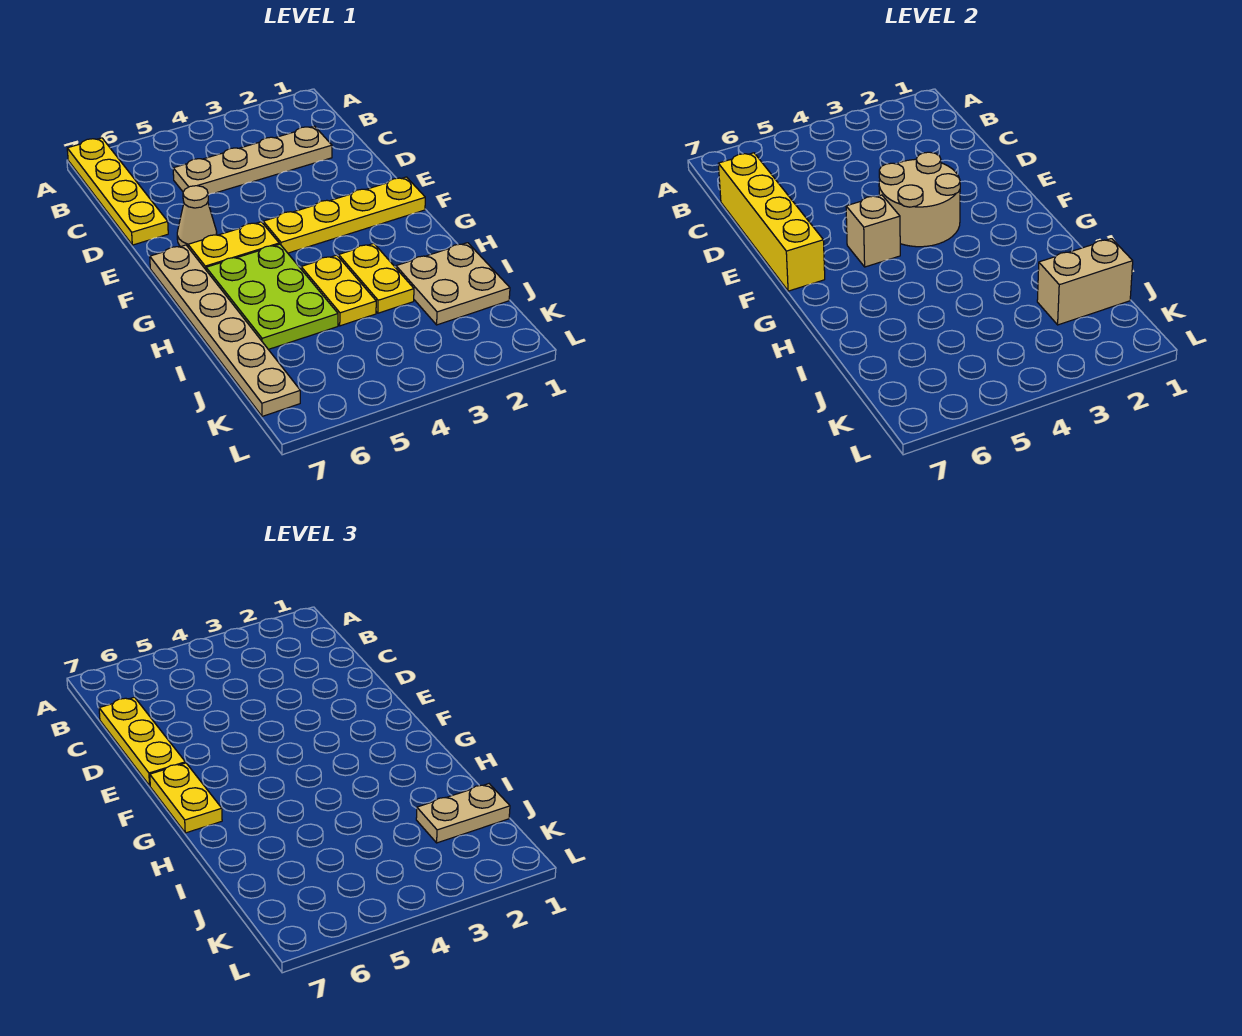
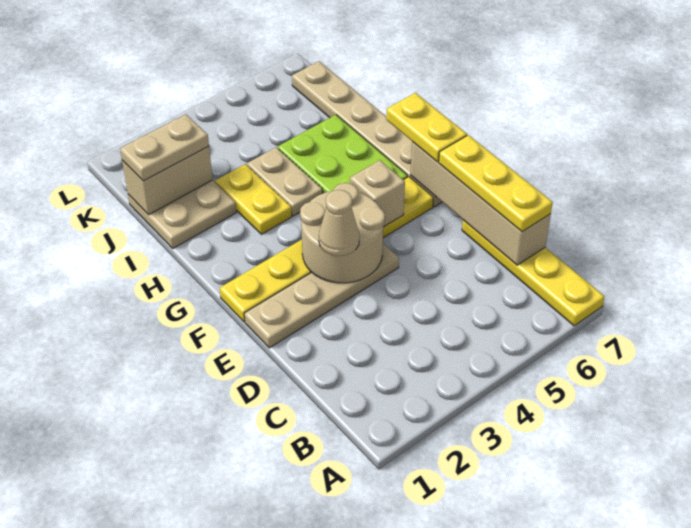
tan 1x4 plate [173,126,332,195] -> tan 1x4 plate moved to [244,244,399,348]
yellow 1x4 brick [718,153,825,291] -> tan 1x4 brick [411,142,551,265]
tan 1x1 cone [177,186,217,247] -> tan 1x1 cone moved to [319,190,360,256]
yellow 1x2 plate [301,255,376,326] -> tan 1x2 plate [247,147,323,216]

